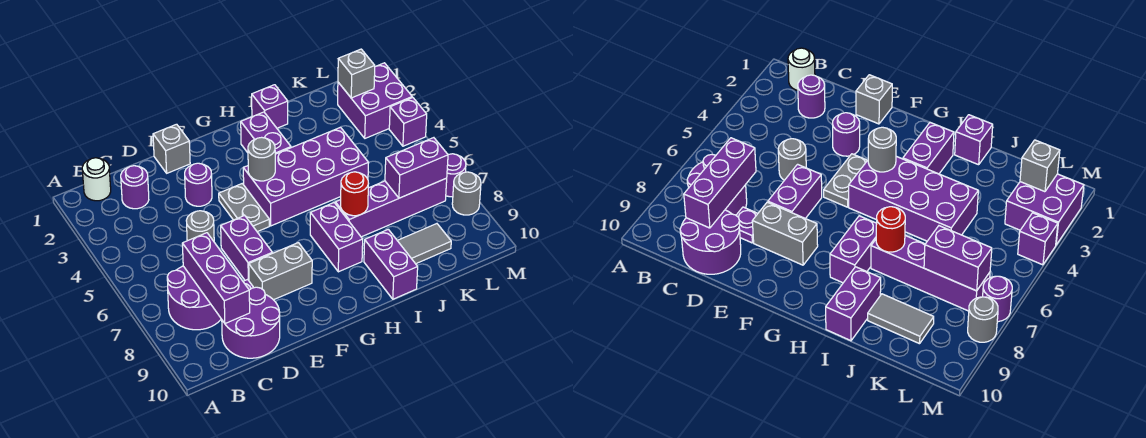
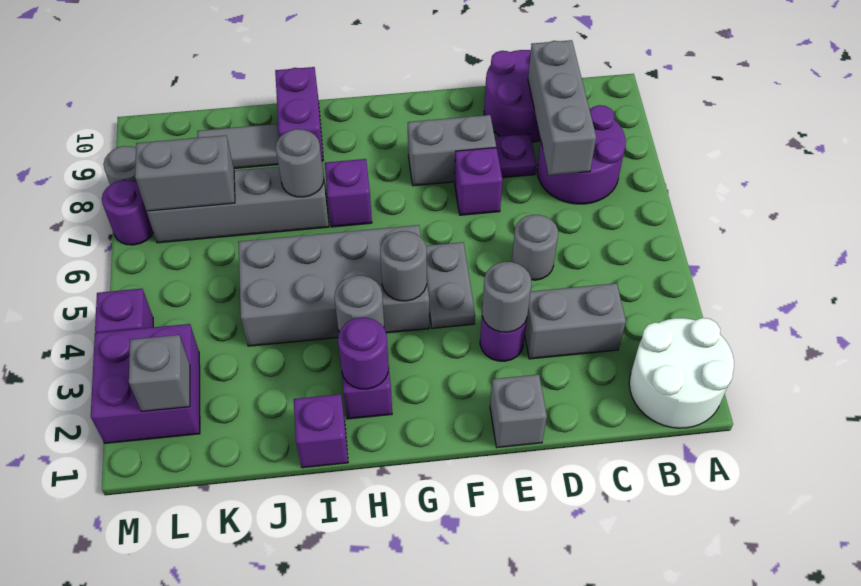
white 1x1 round brick [82,158,111,201] -> white 2x2 round brick [629,318,734,428]
purple 1x1 round brick [121,166,149,209] -> purple 1x1 round brick moved to [338,318,389,389]
none -> grey 1x2 brick [525,283,626,359]
purple 1x3 brick [182,233,250,324] -> grey 1x3 brick [528,40,596,175]
none -> grey 1x1 round brick [482,262,531,332]
purple 1x2 brick [221,215,272,280] -> purple 1x1 brick [455,148,503,215]
purple 2x4 brick [243,127,369,226] -> grey 2x4 brick [238,225,429,346]
none -> grey 1x1 round brick [334,276,384,332]
purple 1x2 brick [310,203,363,272] -> purple 1x1 brick [325,159,372,227]
purple 1x4 brick [335,178,447,237] -> grey 1x4 brick [147,163,329,243]
red 1x1 round brick [341,172,369,216] -> grey 1x1 round brick [276,129,324,197]
purple 1x2 brick [385,138,448,198] -> grey 1x2 brick [135,135,235,211]

